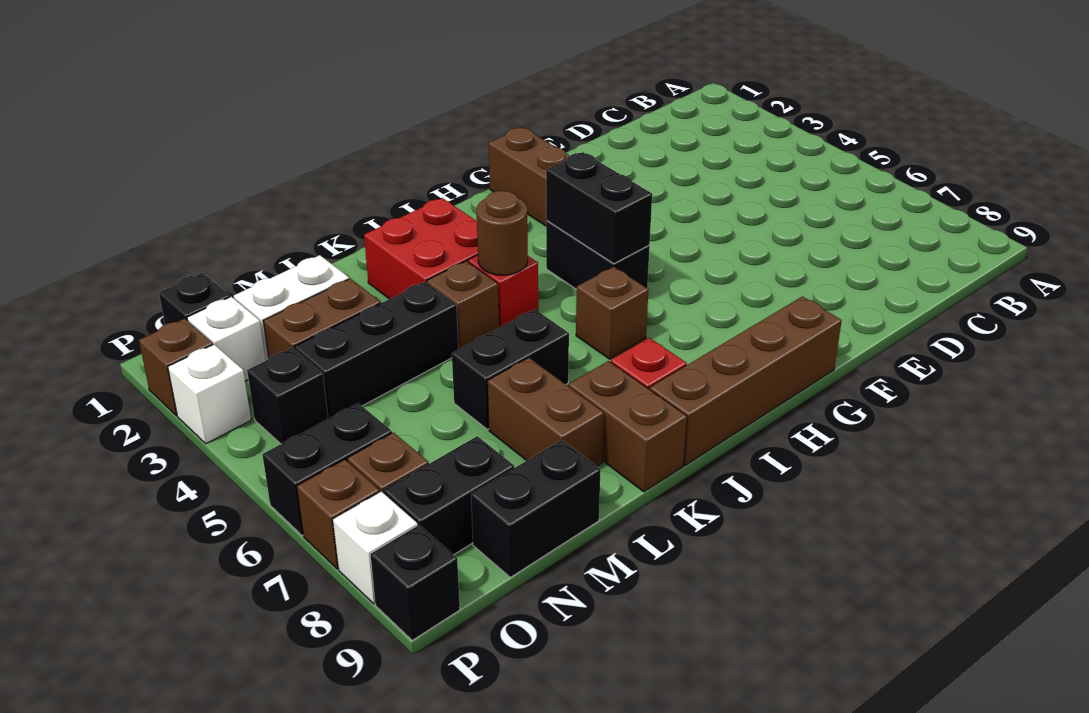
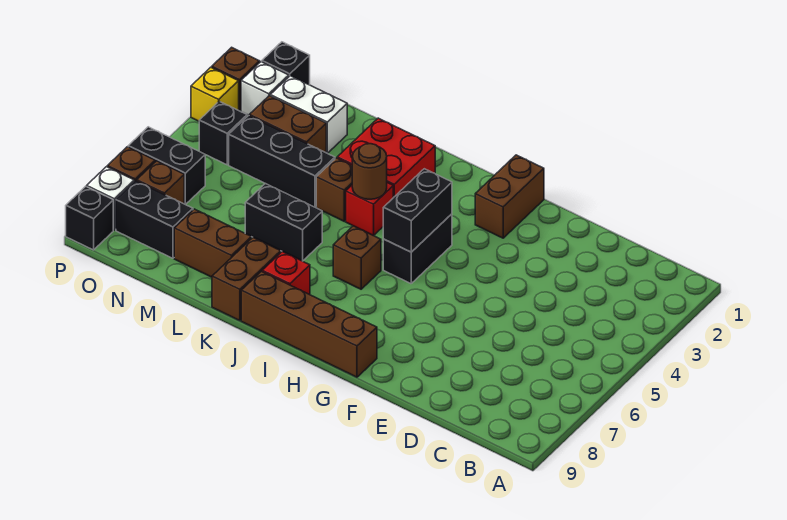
brown 1x2 brick [488,358,604,466] -> brown 1x2 brick turned to [174,209,251,277]
black 1x2 brick [471,440,601,577] -> none
white 1x1 brick [168,345,251,444] -> yellow 1x1 brick [191,67,239,121]

